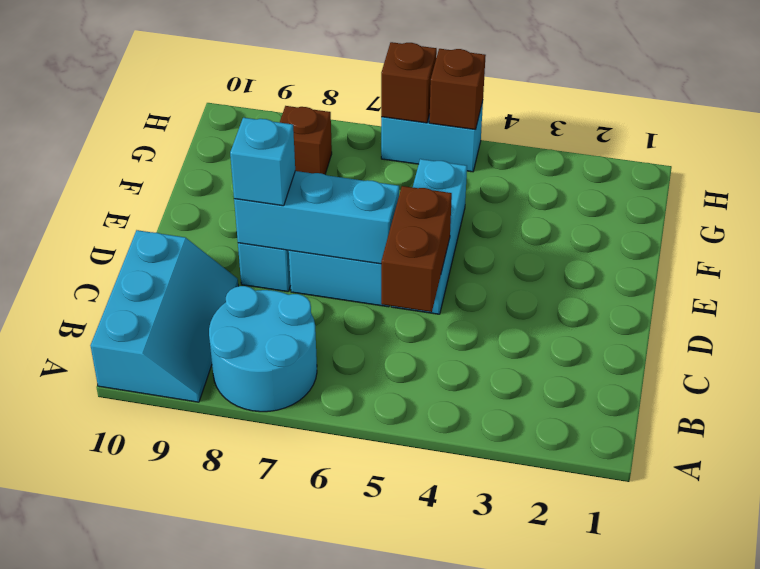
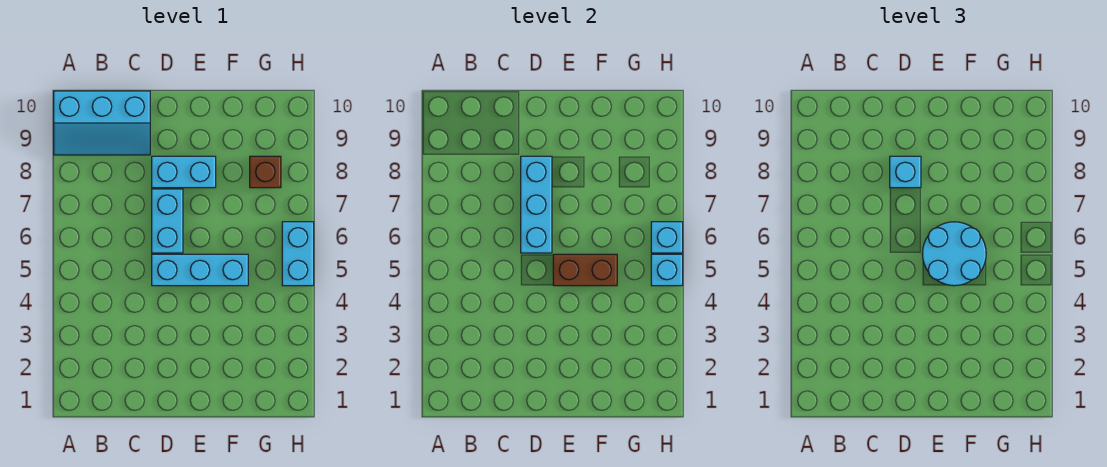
cyan 2x2 round brick [209,286,317,412] -> cyan 2x2 round brick moved to [922,222,986,286]
brown 1x2 brick [381,186,452,312] -> brown 1x2 brick moved to [553,254,617,286]
brown 1x1 brick [429,49,486,130] -> cyan 1x1 brick [651,254,683,286]
brown 1x1 brick [381,42,437,123] -> cyan 1x1 brick [651,222,683,253]

